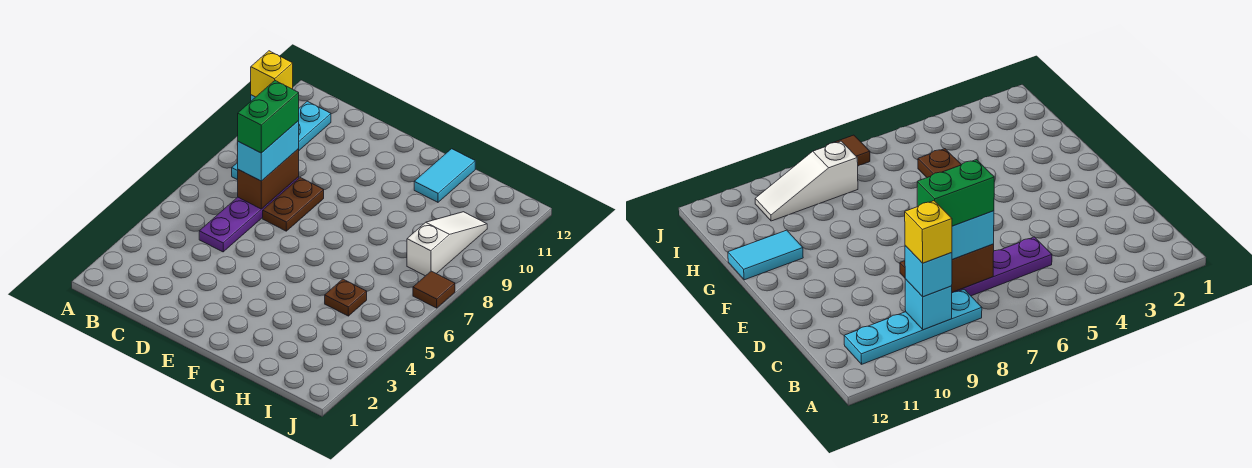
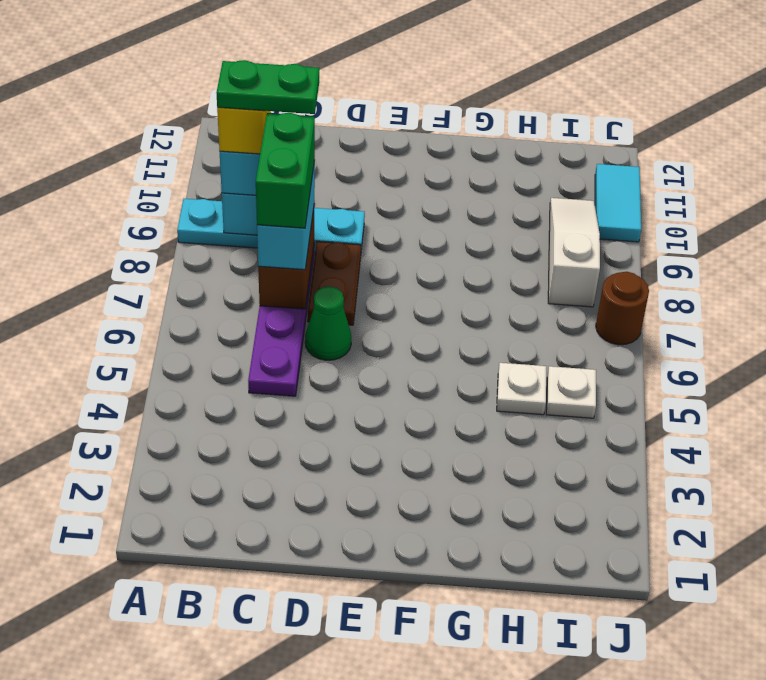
cyan 1x4 plate [232,101,331,180] -> cyan 1x4 plate turned to [177,199,365,252]
none -> green 1x2 plate [217,60,319,114]
none -> green 1x1 cone [305,287,351,360]
cyan 1x2 tile [414,149,475,202] -> cyan 1x2 tile moved to [595,164,641,242]
brown 1x1 plate [325,279,367,316] -> white 1x1 plate [497,363,547,415]
none -> white 1x1 plate [546,366,596,418]
brown 1x1 tile [413,271,455,308] -> brown 1x1 round brick [596,272,649,345]

